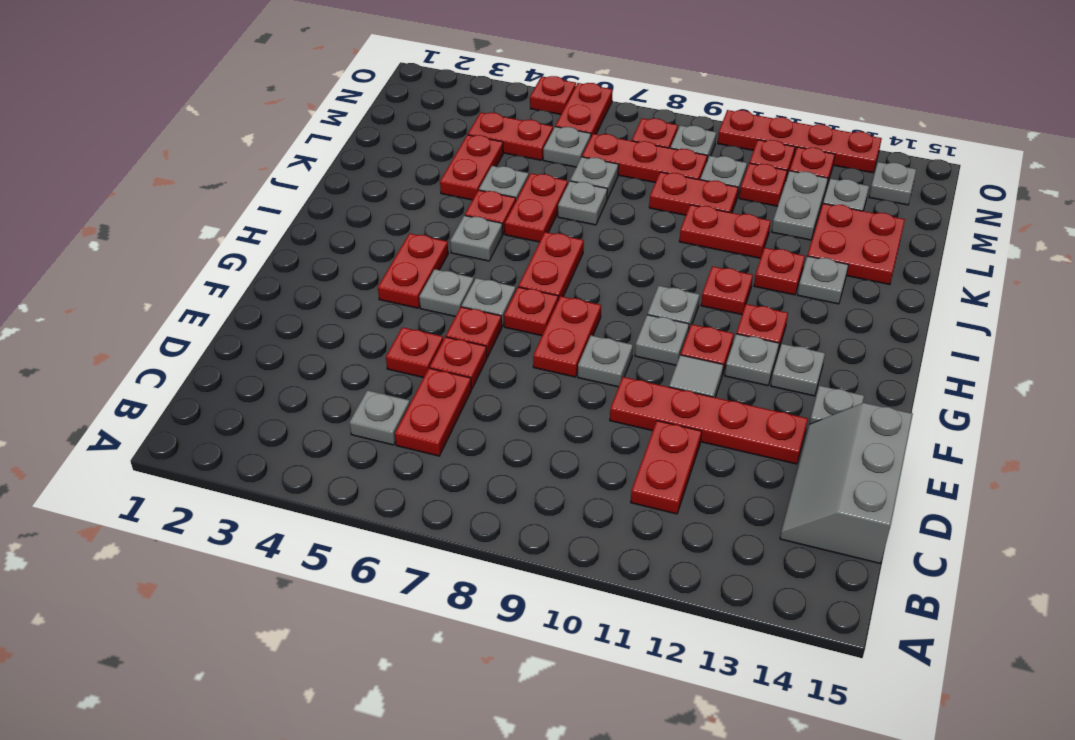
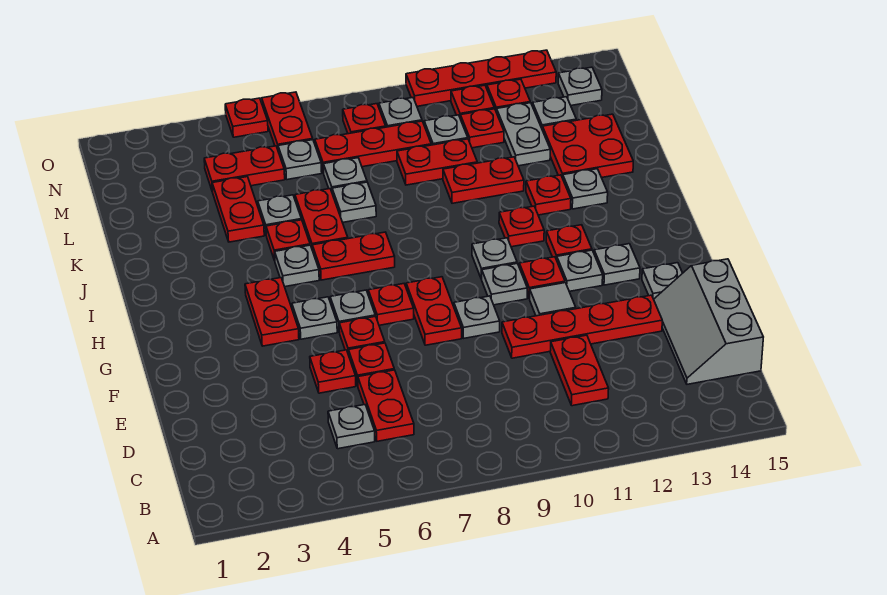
red 1x2 plate [518,232,584,300] -> red 1x2 plate turned to [312,232,395,280]

